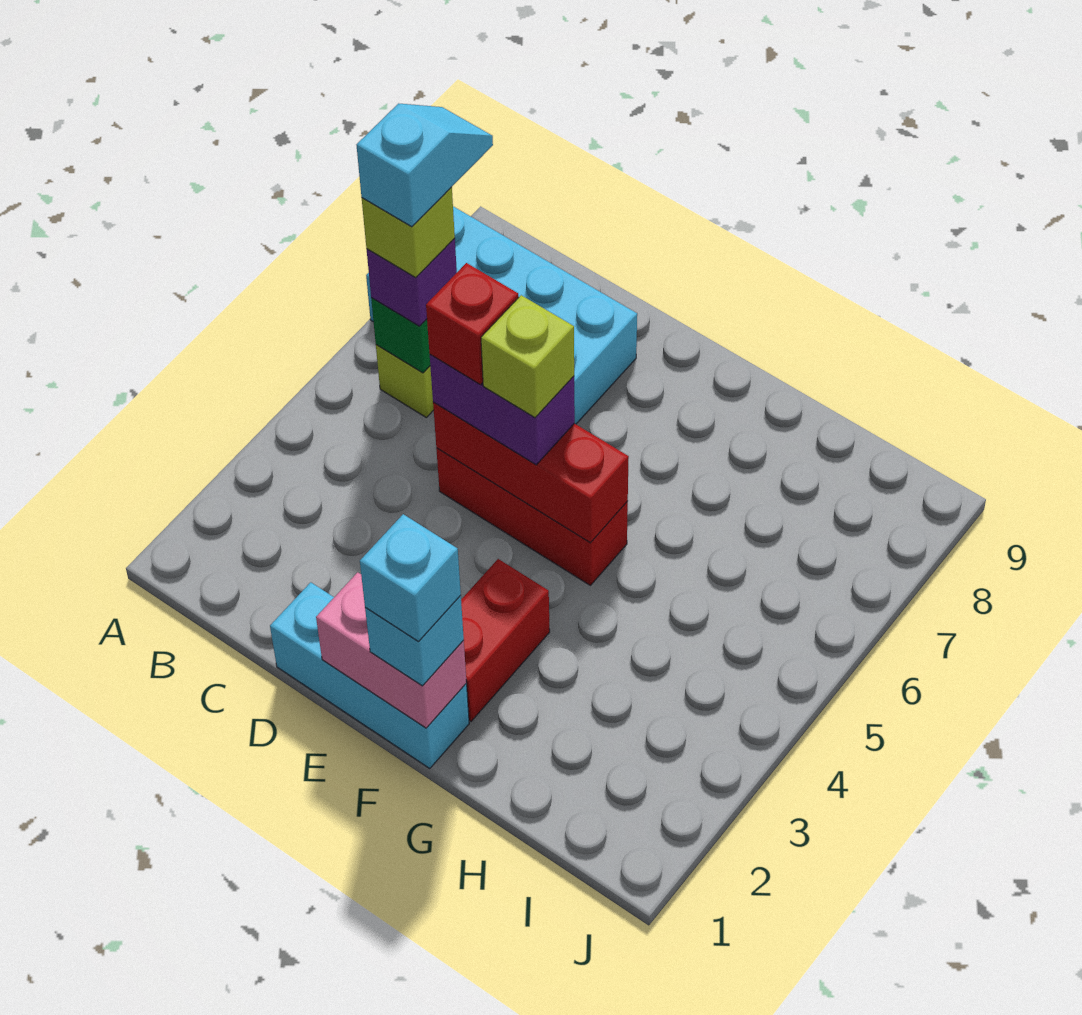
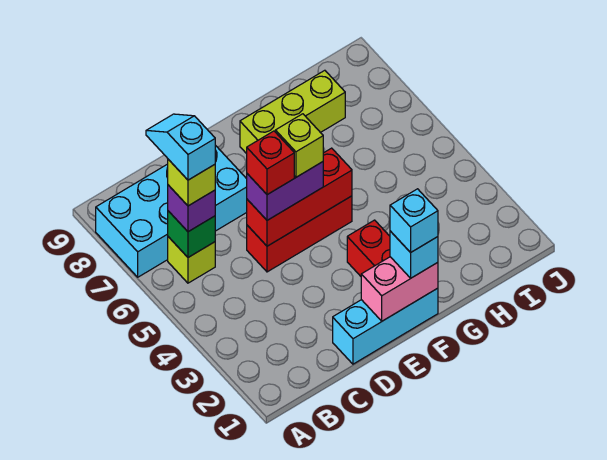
none -> lime 1x3 brick [240,70,345,154]

